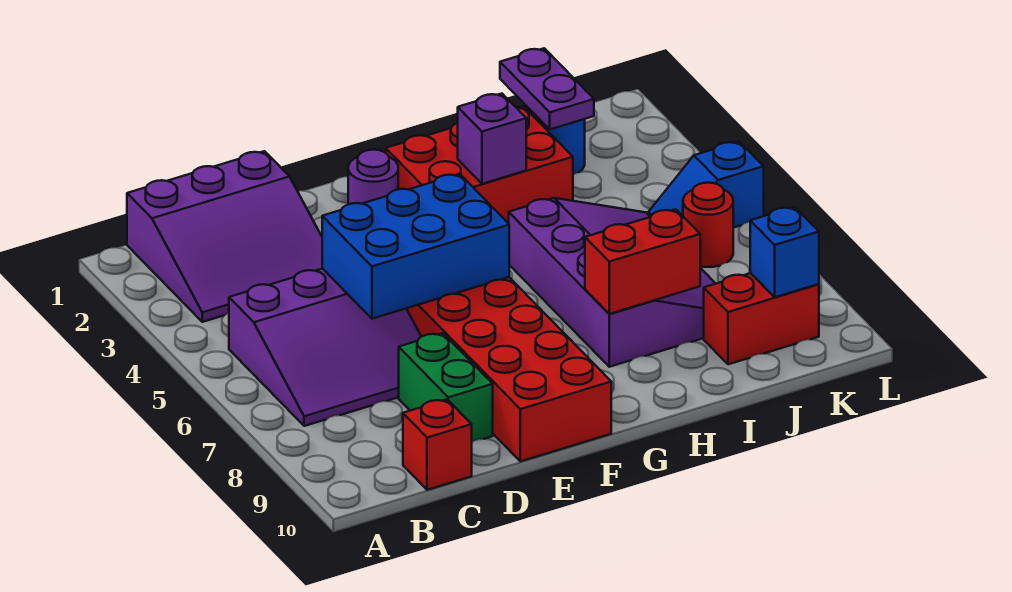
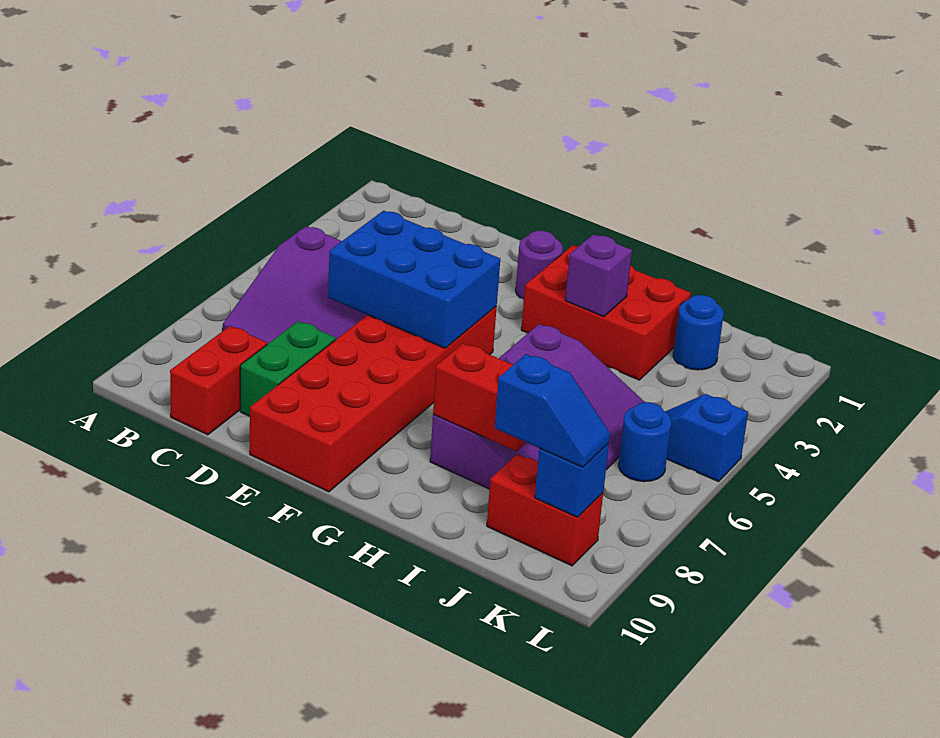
purple 3x3 slope [127,151,323,322] -> none
red 1x1 brick [403,400,472,490] -> red 1x2 brick [170,326,267,435]
purple 1x2 plate [500,48,594,129] -> none
none -> blue 1x2 slope [495,354,610,467]
red 1x1 round brick [683,183,733,267] -> blue 1x1 round brick [618,402,672,482]

